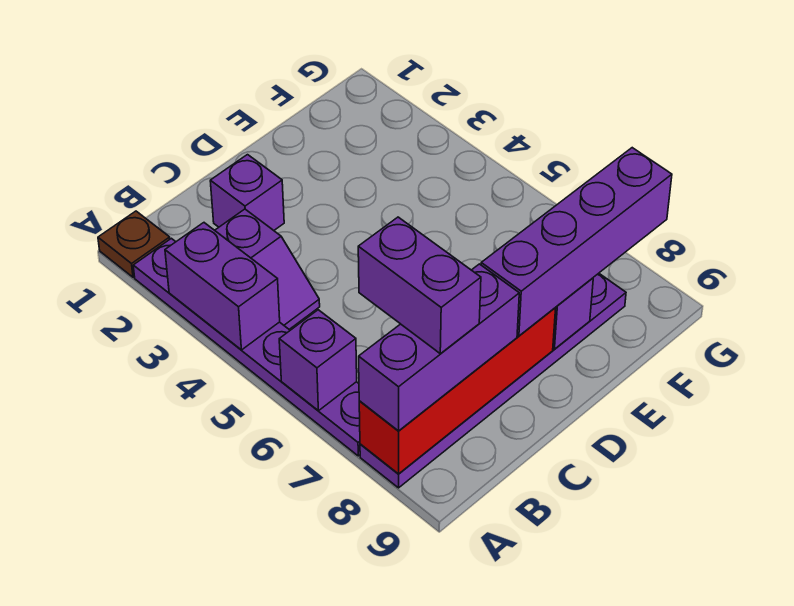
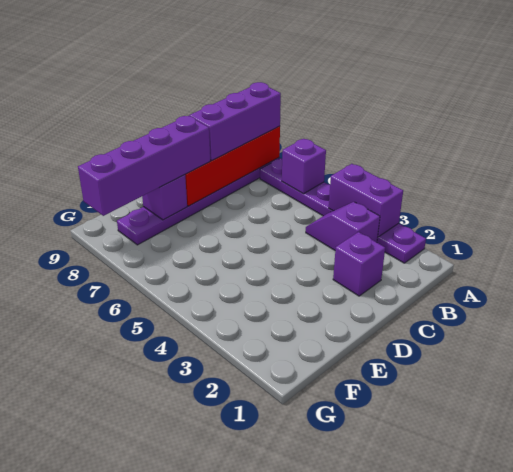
brown 1x1 plate [98,211,170,277] -> none
purple 1x2 brick [358,217,481,354] -> none

